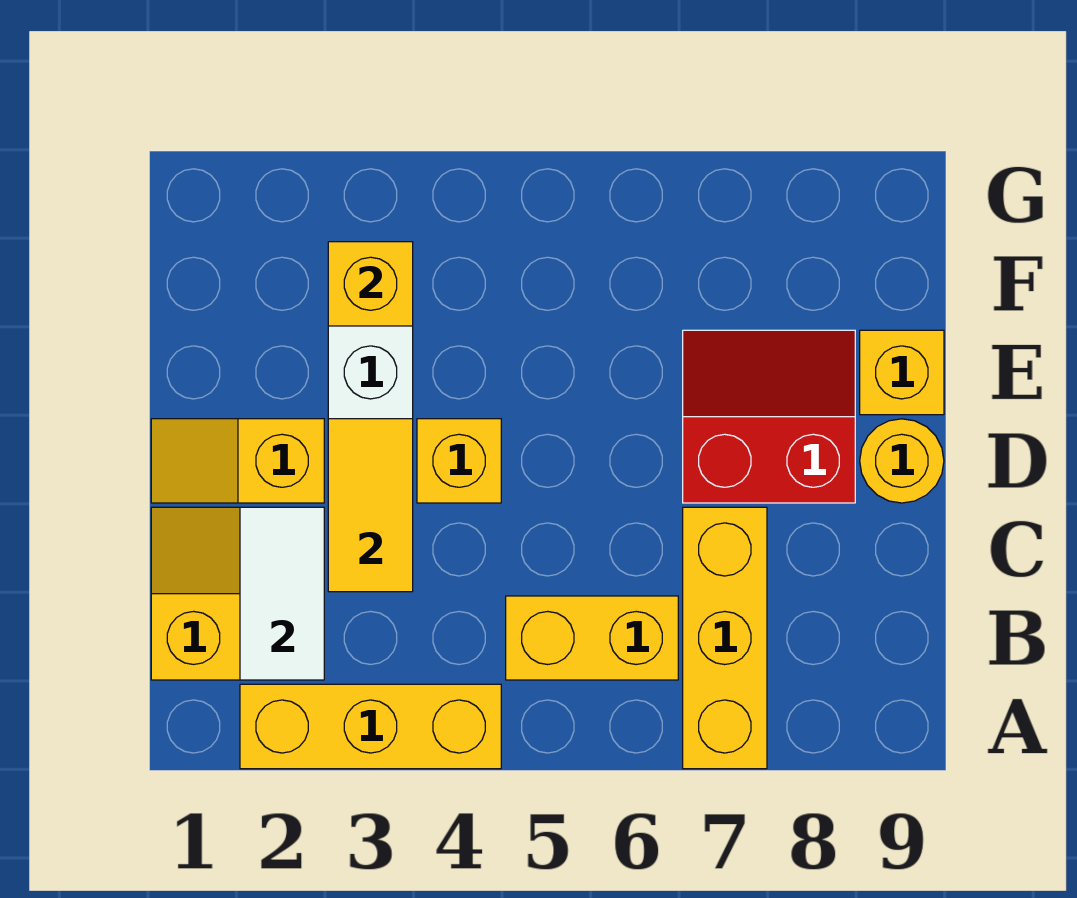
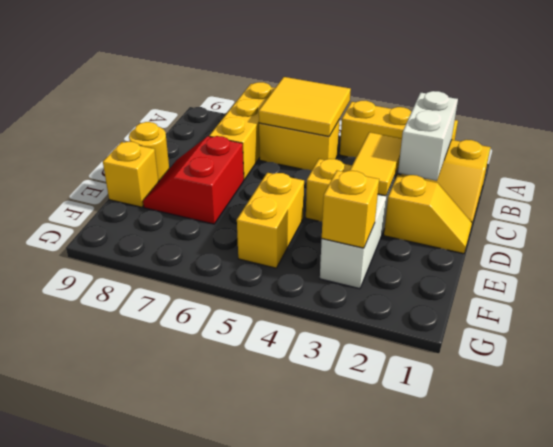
none -> yellow 2x2 tile [259,77,351,136]
white 1x2 tile [240,507,324,680] -> white 1x2 brick [398,91,458,181]
red 2x2 slope [683,330,855,503] -> red 2x2 slope turned to [143,136,244,224]
none -> yellow 1x2 brick [237,173,304,268]

